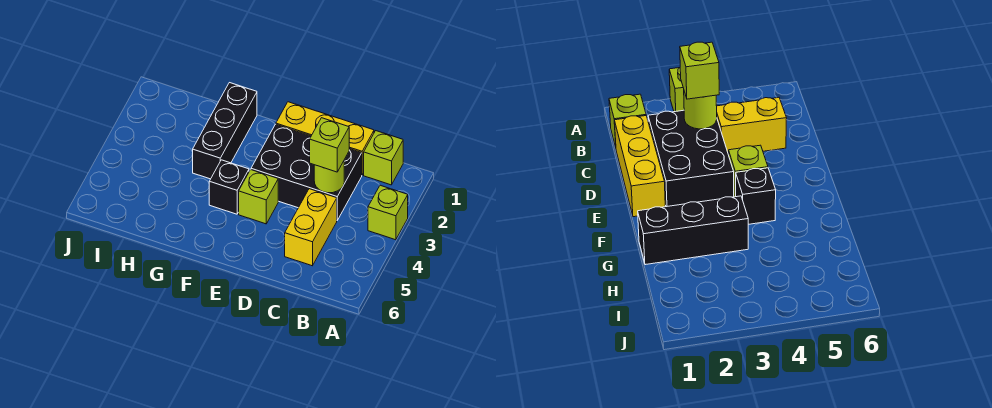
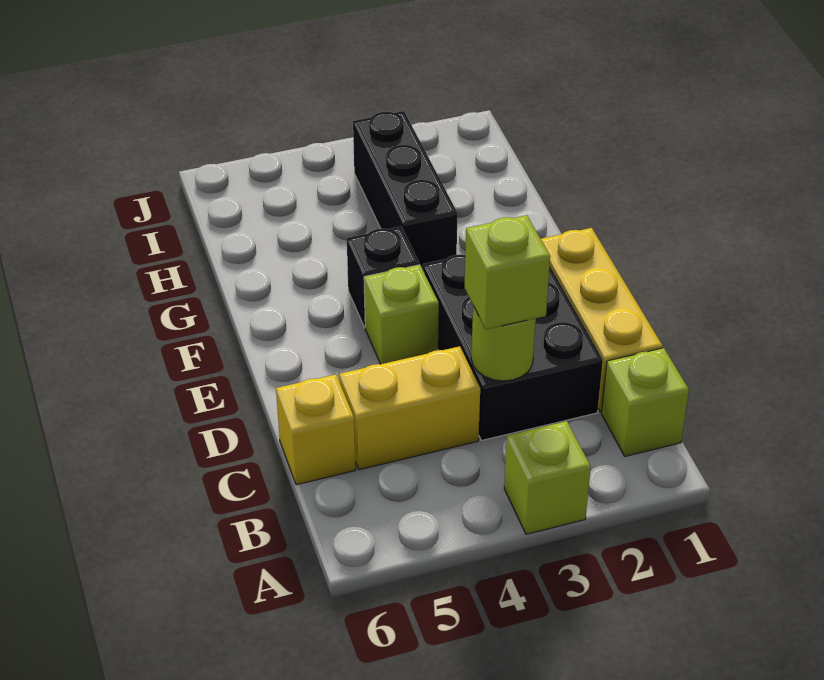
none -> yellow 1x1 brick [276,374,356,485]
black 1x3 brick [193,83,257,179] -> black 1x3 brick turned to [353,111,458,269]

